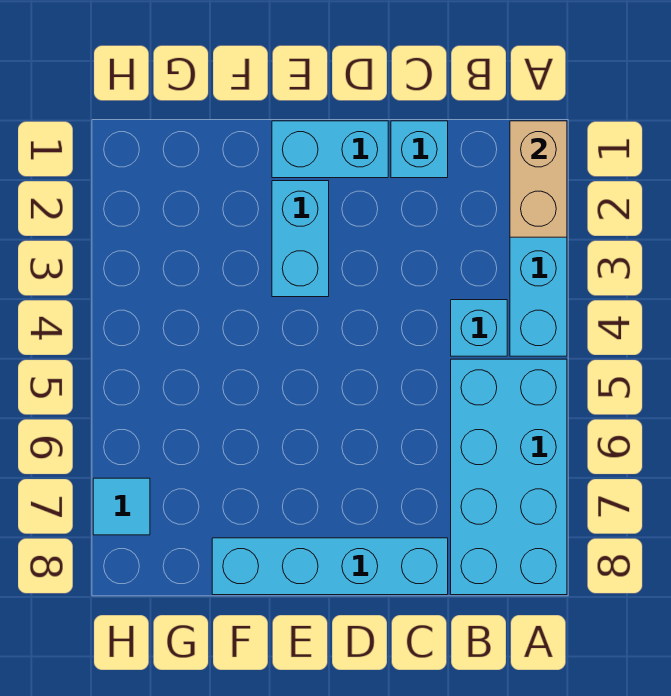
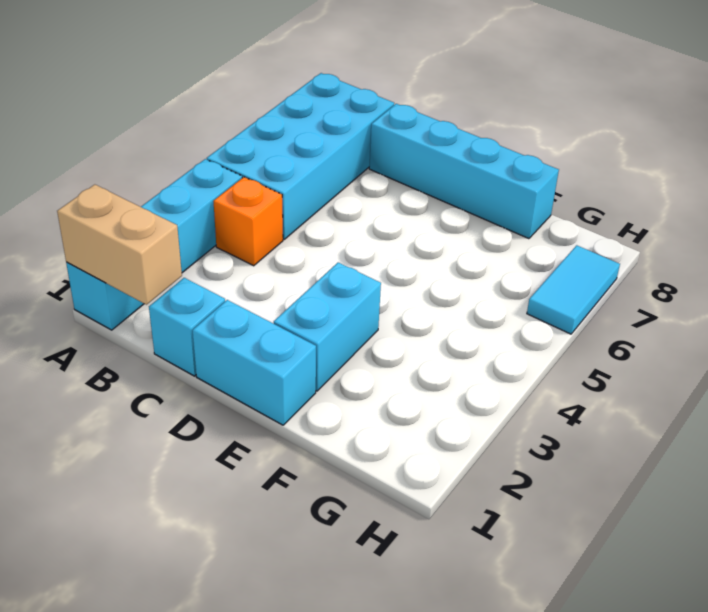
tan 1x2 brick [510,121,567,237] -> tan 1x2 brick turned to [57,185,182,305]
cyan 1x1 brick [451,300,507,356] -> orange 1x1 brick [213,177,283,266]
cyan 1x1 tile [93,478,150,535] -> cyan 1x2 tile [527,245,620,334]

